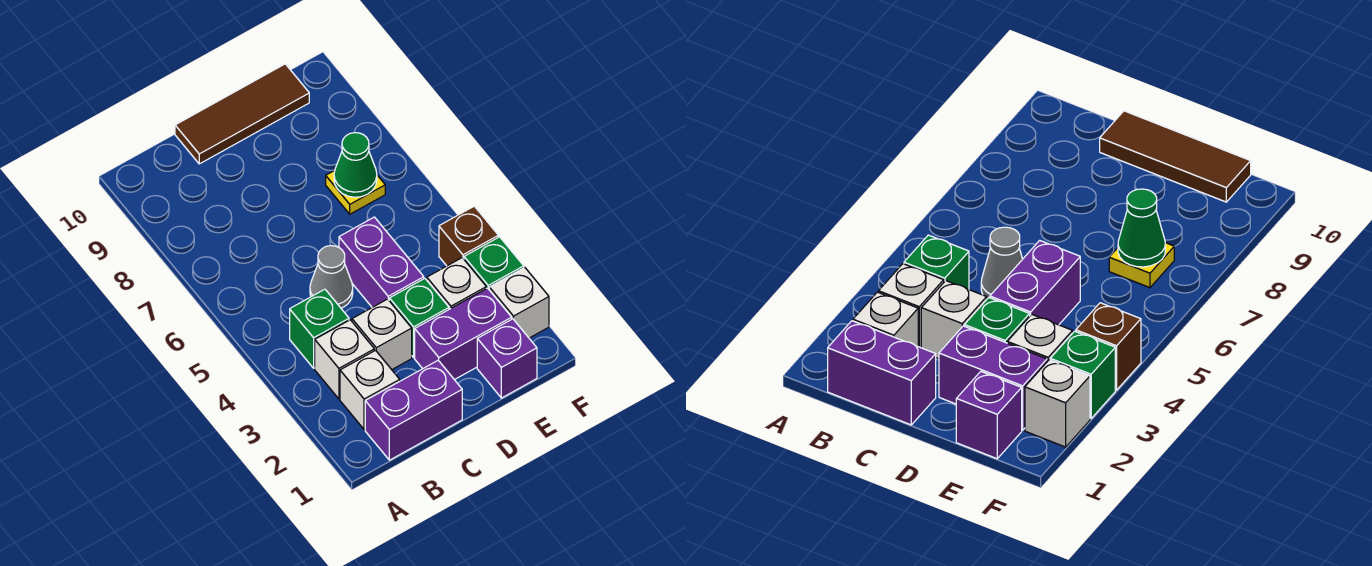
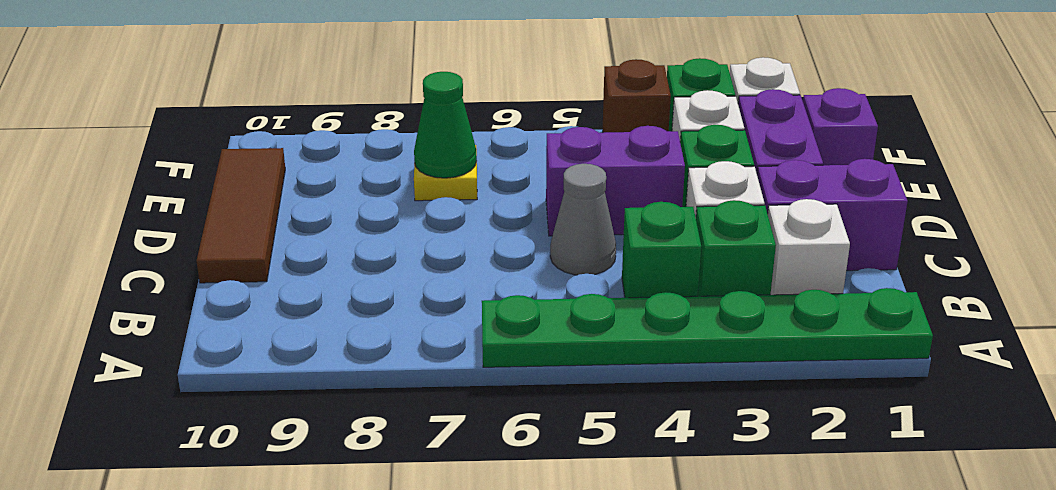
none -> green 1x6 plate [482,288,933,367]
purple 1x2 brick [365,360,462,460] -> purple 1x2 brick turned to [757,159,908,271]
white 1x1 brick [315,320,374,399] -> green 1x1 brick [696,200,776,296]

